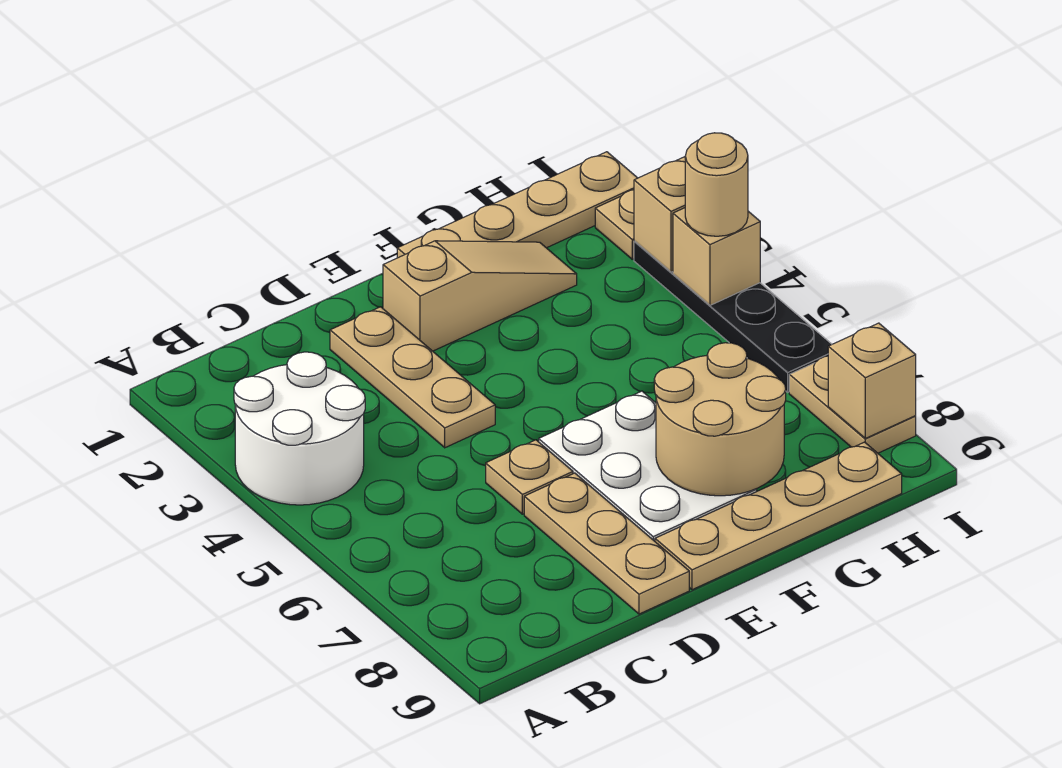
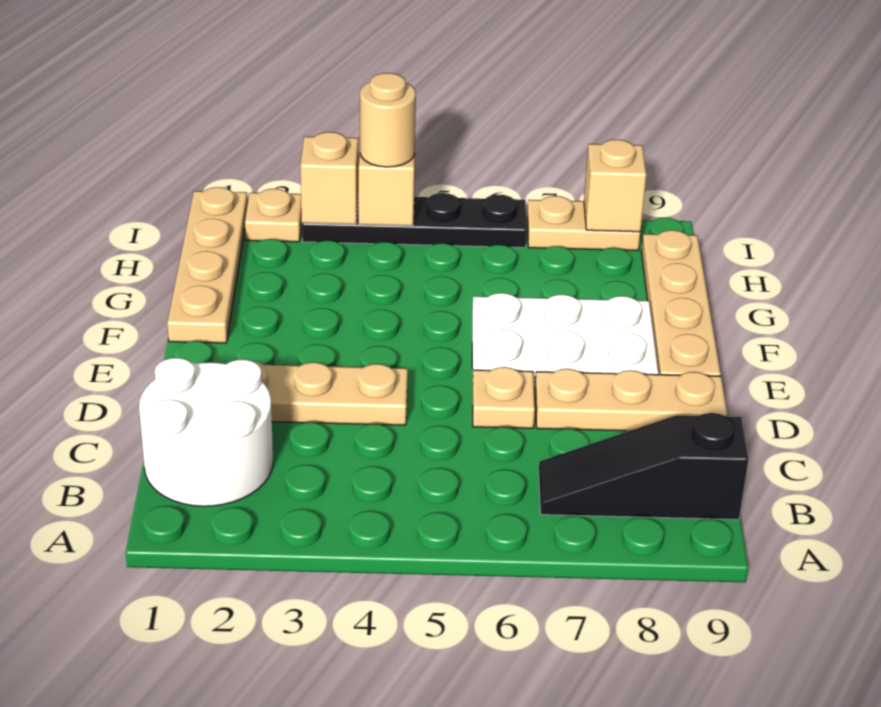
white 2x2 round brick [234,352,365,505] -> white 2x2 round brick moved to [139,358,273,506]
none -> black 1x3 slope [539,413,748,520]
tan 1x3 slope [383,241,577,351] -> none
tan 2x2 round brick [654,343,786,496] -> none

